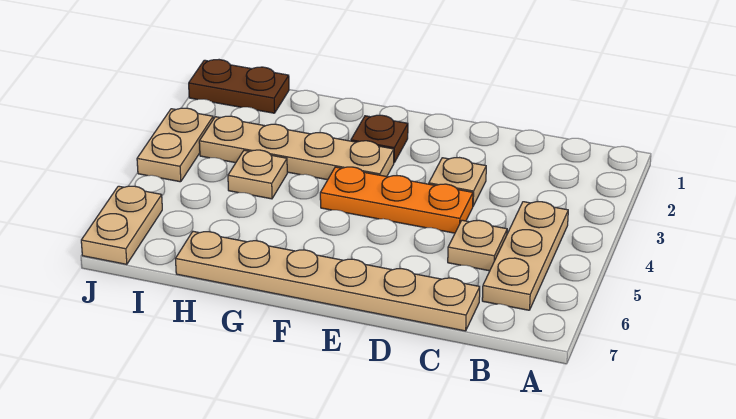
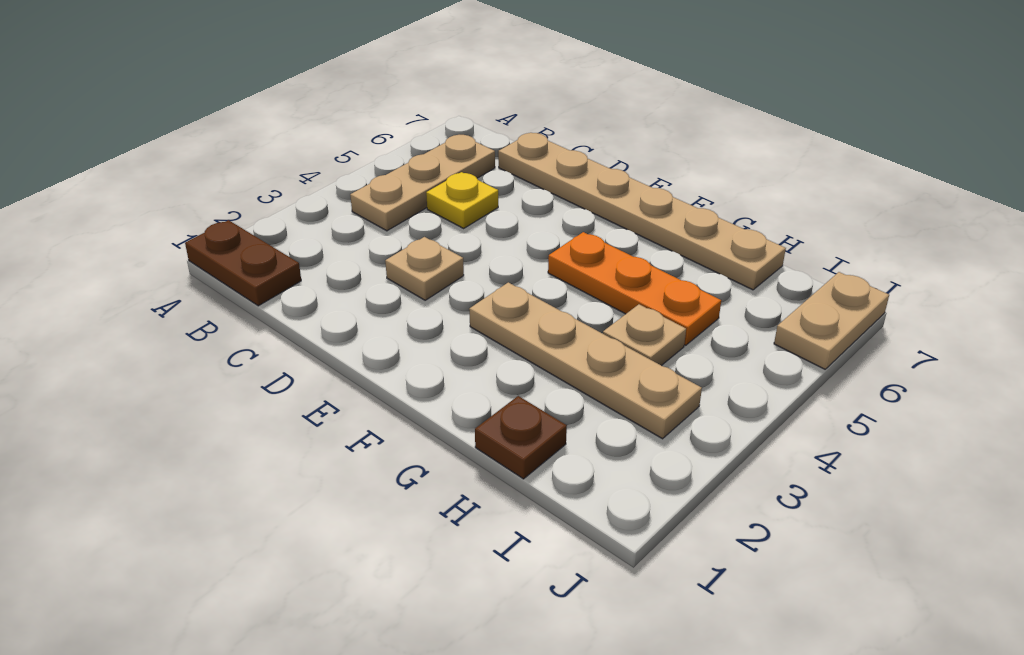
tan 1x1 plate [448,220,507,271] -> yellow 1x1 plate [426,172,498,228]
orange 1x3 plate [320,167,473,233] -> orange 1x3 plate moved to [548,232,721,345]
brown 1x1 plate [351,115,408,162] -> brown 1x1 plate moved to [475,396,567,479]
brown 1x2 plate [189,60,289,113] -> brown 1x2 plate moved to [185,220,301,306]
tan 1x2 plate [137,108,213,182] -> none

